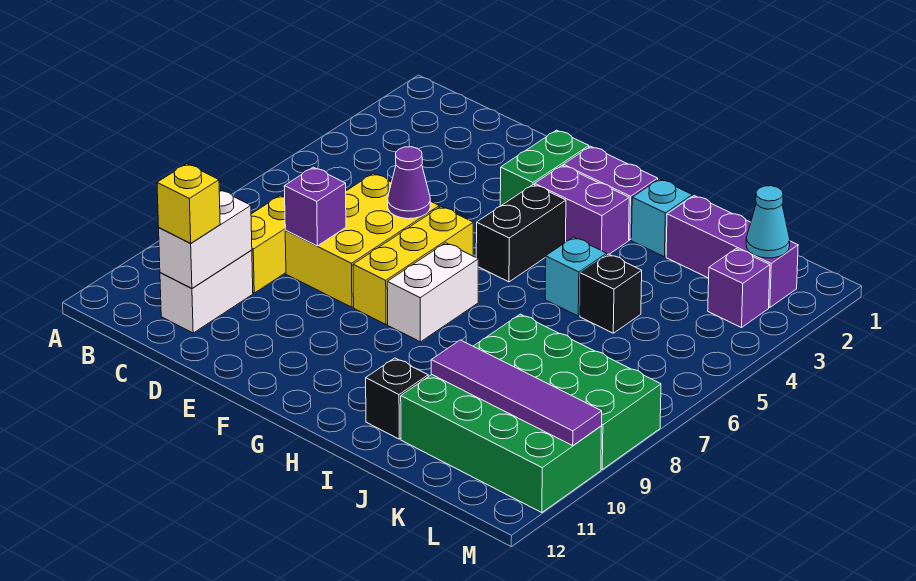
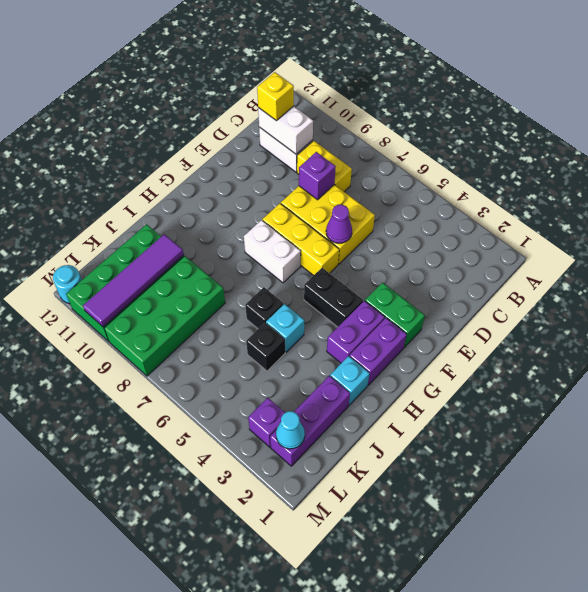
black 1x1 brick [366,358,428,439] -> black 1x1 brick moved to [245,287,283,329]
none -> cyan 1x1 round brick [53,265,82,304]

